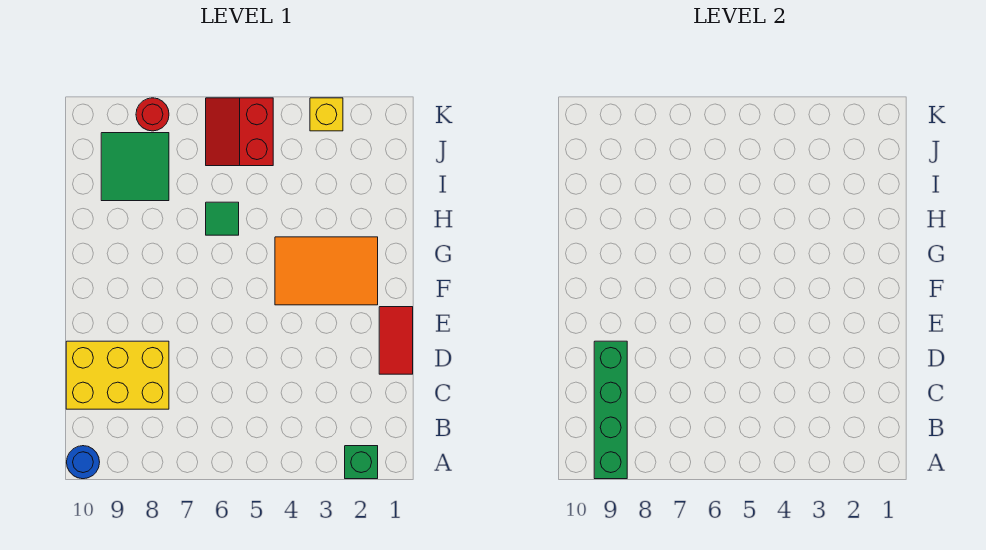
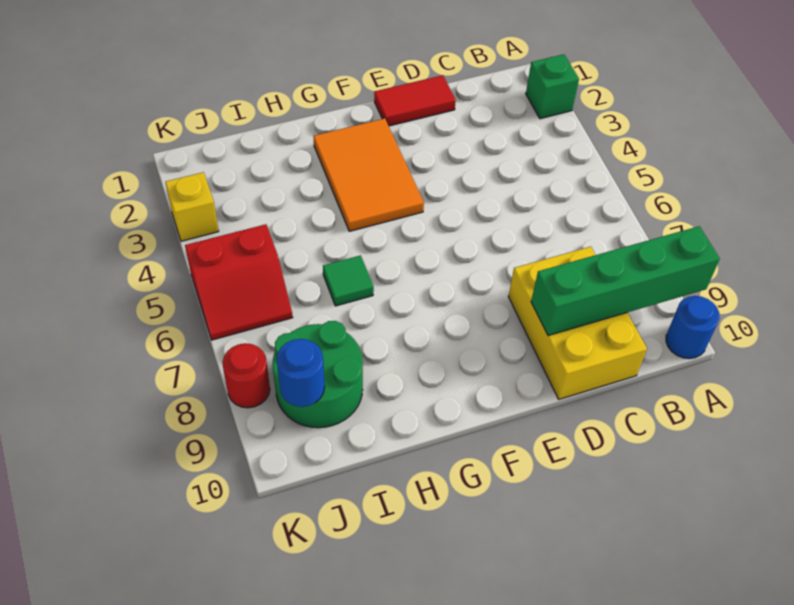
green 2x2 tile [101,133,169,201] -> green 2x2 round brick [273,321,363,428]
none -> blue 1x1 round brick [277,339,325,407]

